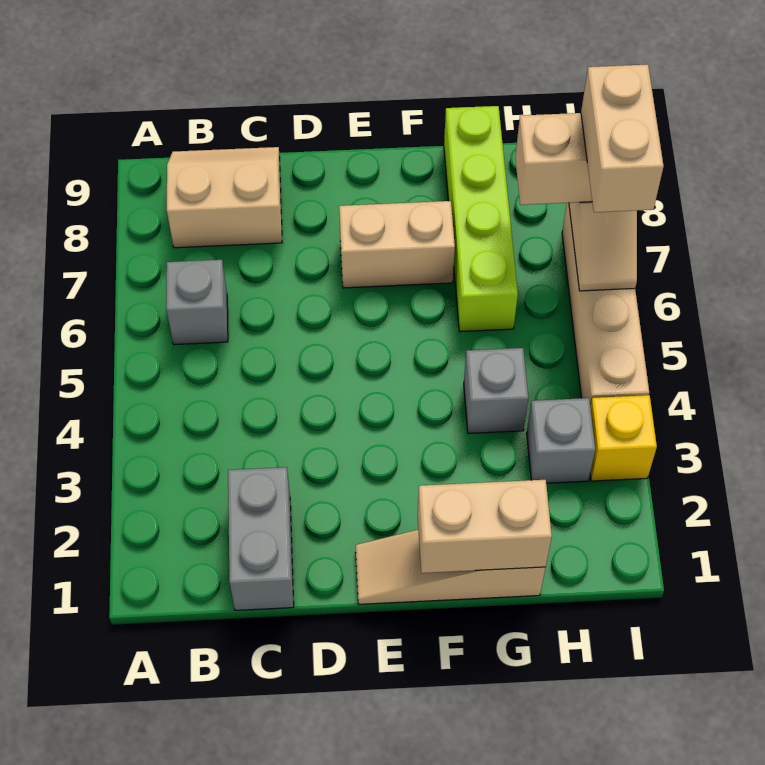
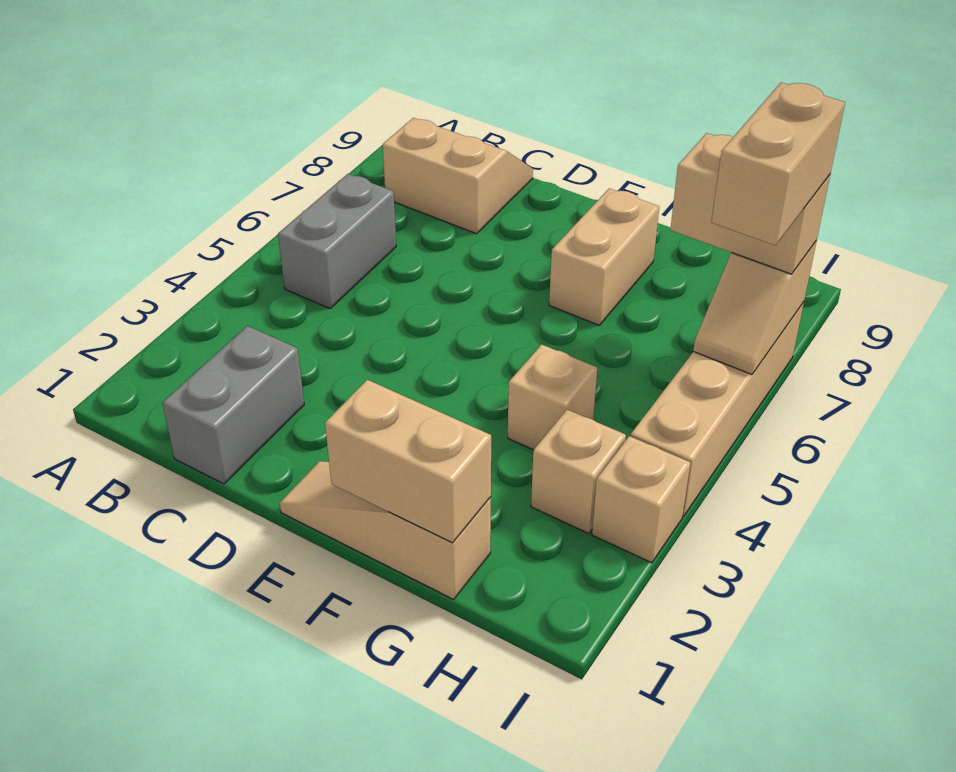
grey 1x1 brick [166,260,228,345] -> grey 1x2 brick [278,174,396,308]
tan 1x2 brick [339,201,455,288] -> tan 1x2 brick turned to [549,188,659,325]
grey 1x1 brick [464,348,528,433] -> tan 1x1 brick [508,344,597,450]
lime 1x4 brick [444,106,518,332] -> none
grey 1x1 brick [527,398,595,483] -> tan 1x1 brick [531,410,626,534]
yellow 1x1 brick [590,395,657,481] -> tan 1x1 brick [592,436,690,563]

